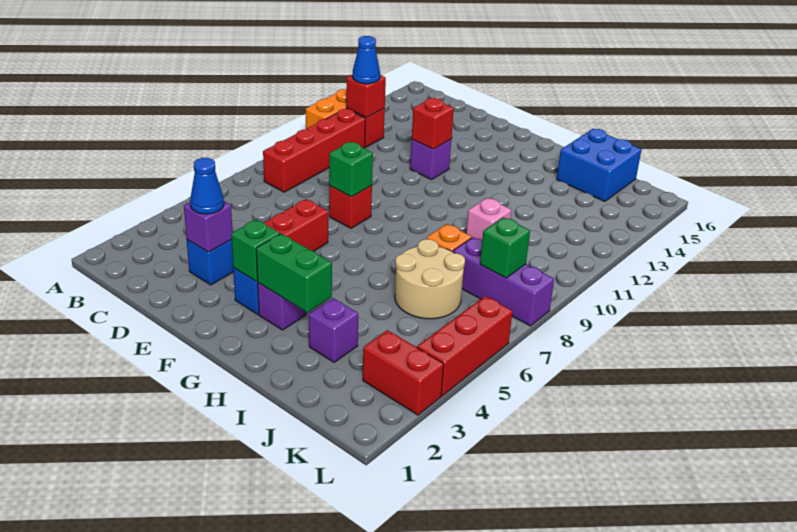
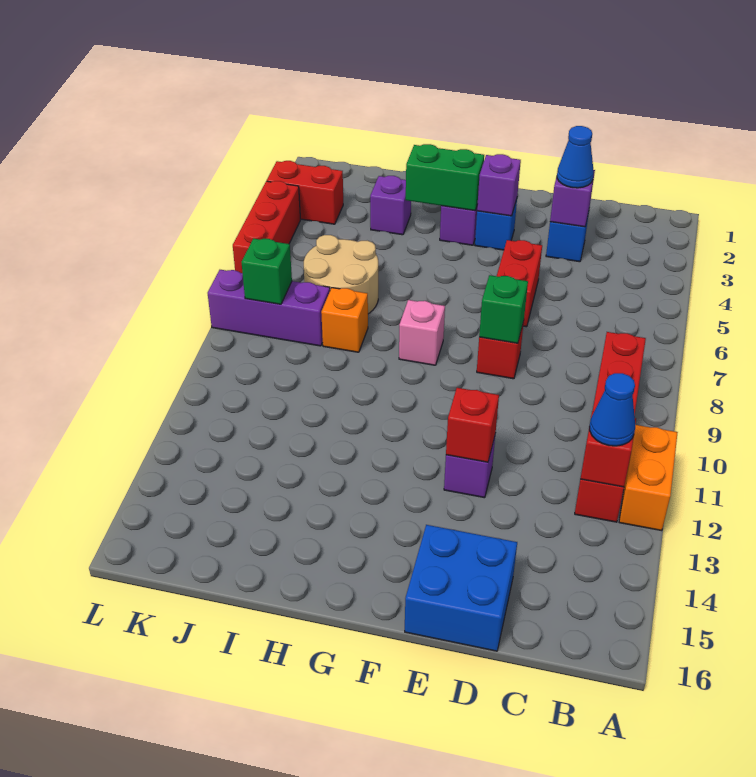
green 1x1 brick [231,219,280,282] -> purple 1x1 brick [477,154,521,216]
pink 1x1 brick [466,198,511,240] -> pink 1x1 brick moved to [399,300,445,365]
blue 2x2 brick [557,129,641,202] -> blue 2x2 brick moved to [405,525,517,651]

